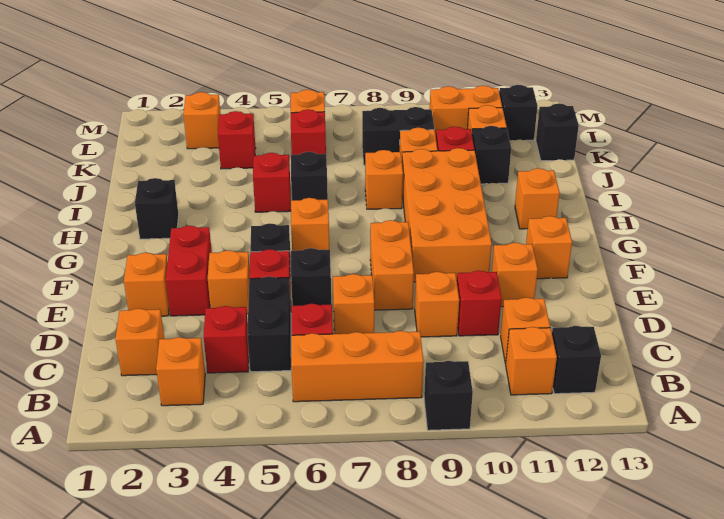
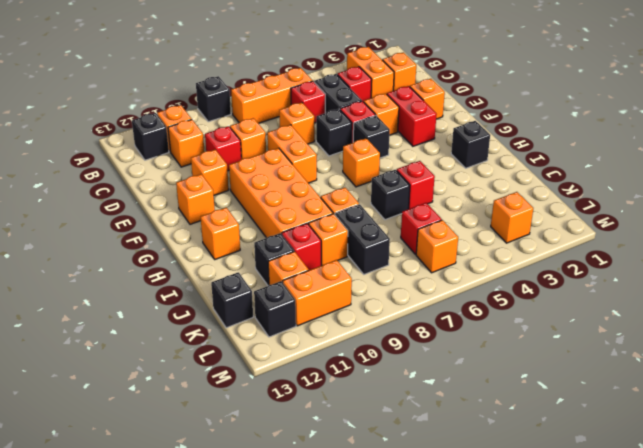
orange 1x1 brick [156,337,205,406] -> orange 1x2 brick [347,47,394,98]
red 1x1 brick [218,111,256,169] -> none
black 1x2 brick [362,107,434,165] -> black 1x2 brick turned to [335,204,390,274]

